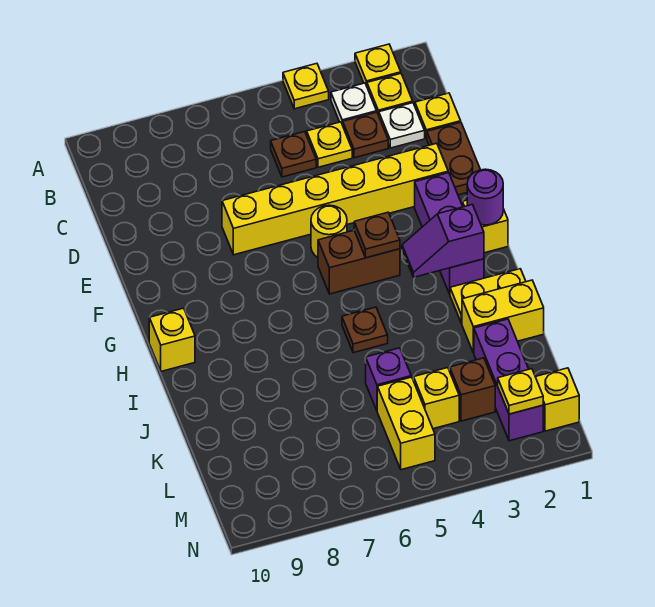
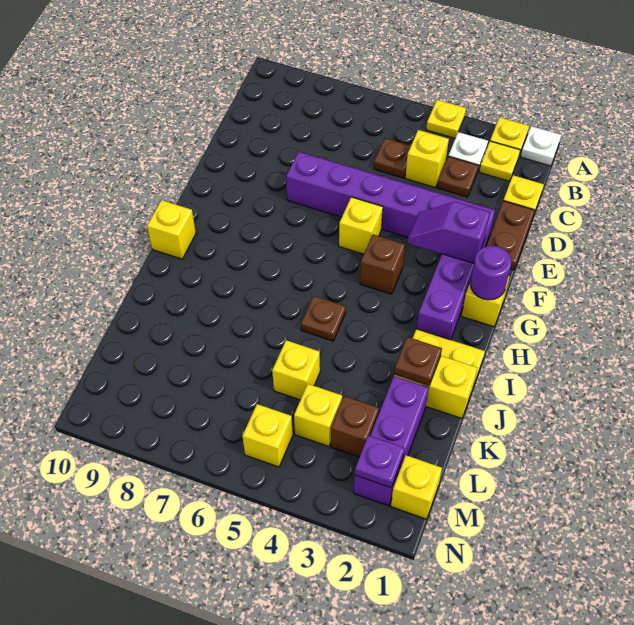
white 1x1 plate [379,103,425,148] -> white 1x1 plate moved to [521,126,561,166]
yellow 1x1 plate [307,122,352,167] -> yellow 1x1 brick [405,130,449,188]
yellow 1x6 brick [222,143,448,255] -> purple 1x6 brick [286,152,495,247]
yellow 1x1 round brick [311,205,347,258] -> yellow 1x1 brick [339,197,383,254]
brown 1x2 brick [318,230,400,294] -> brown 1x1 brick [360,235,405,294]
brown 1x1 plate [354,212,400,258] -> brown 1x1 plate moved to [394,337,442,386]
purple 1x2 slope [402,205,484,277] -> purple 1x2 slope moved to [407,202,490,264]
purple 1x1 brick [365,348,411,410] -> yellow 1x1 brick [272,340,320,400]
yellow 1x2 brick [377,377,435,470] -> yellow 1x1 brick [242,404,293,467]
yellow 1x1 plate [498,369,543,414] -> purple 1x1 plate [355,435,405,488]

